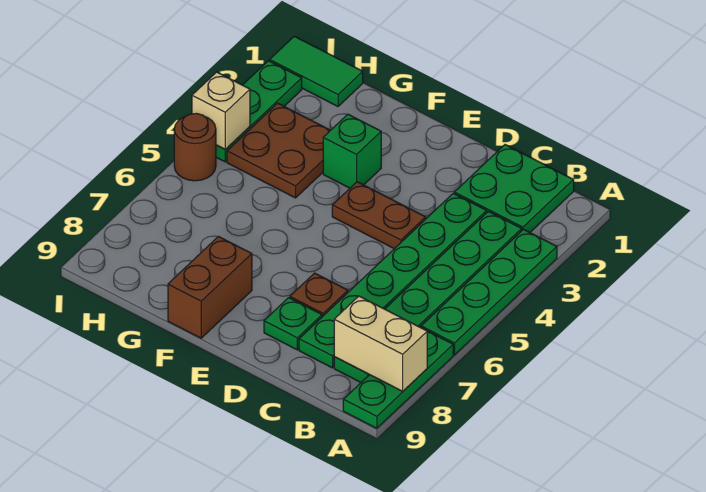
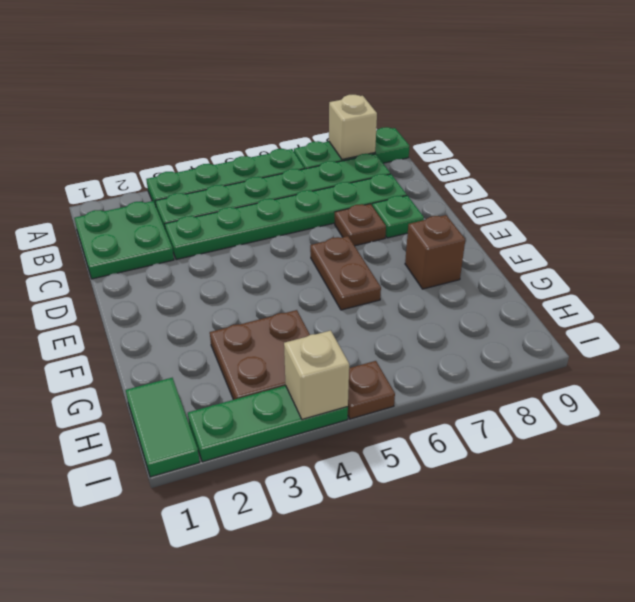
tan 1x2 brick [334,296,427,391] -> tan 1x1 brick [329,95,377,159]
brown 1x2 plate [332,182,426,249] -> brown 1x2 plate moved to [310,236,381,310]
green 1x1 brick [323,114,381,188] -> none
brown 1x2 brick [168,237,252,338] -> brown 1x1 brick [405,215,465,289]
brown 1x1 round brick [174,113,216,181] -> brown 1x1 plate [348,361,395,419]

